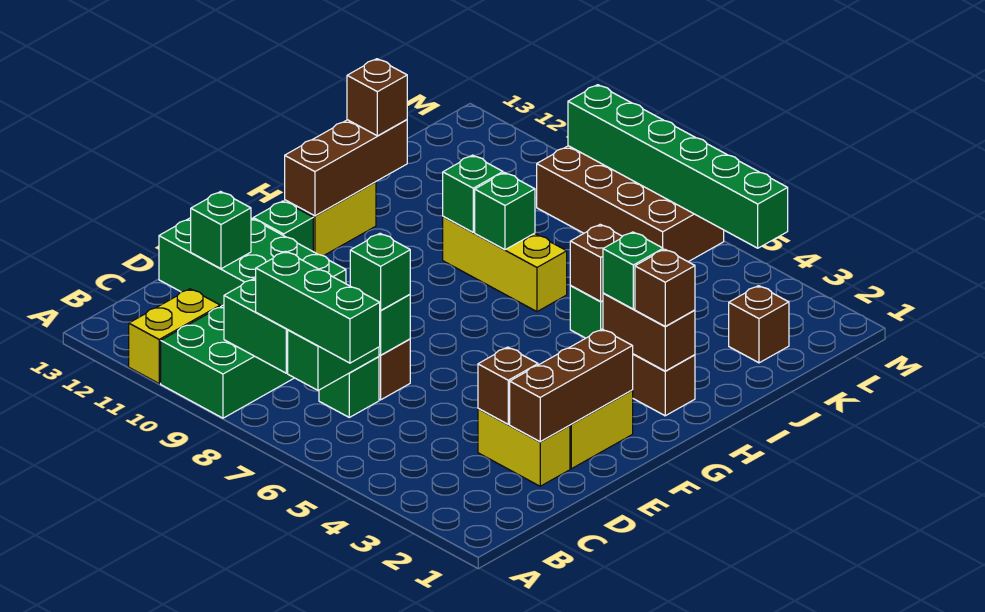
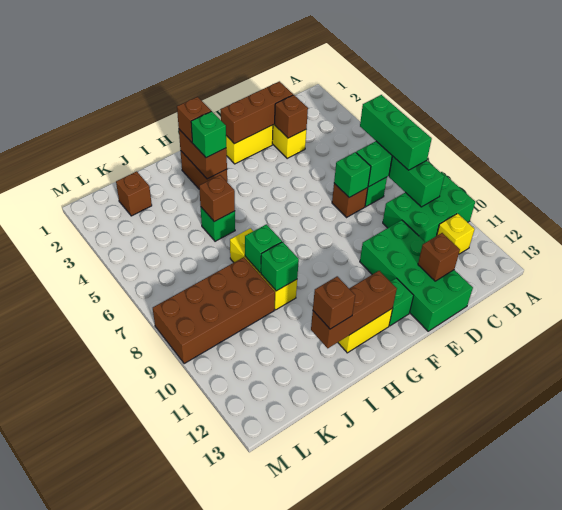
yellow 1x2 brick [129,289,220,383] -> yellow 1x1 brick [437,214,475,254]
green 1x1 brick [350,233,410,310] -> none
green 1x1 brick [191,192,251,269] -> brown 1x1 brick [418,233,460,281]
brown 2x4 brick [537,146,724,262] -> brown 2x4 brick turned to [153,257,275,364]
green 1x6 brick [568,85,788,248] -> none

